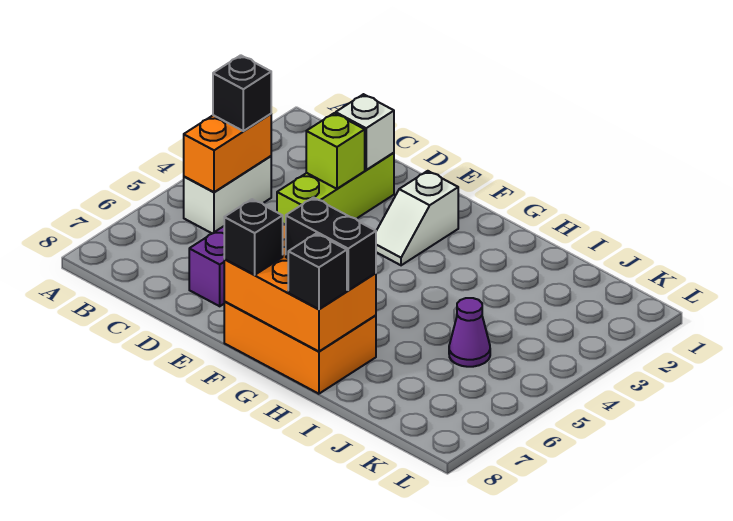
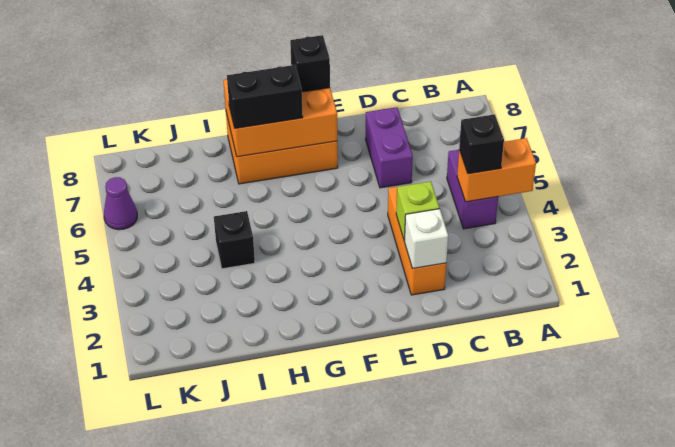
white 1x2 brick [184,156,271,233] -> purple 1x2 brick [447,150,498,229]
orange 1x2 brick [184,114,271,192] -> orange 1x2 brick turned to [457,138,536,202]
lime 1x3 brick [277,153,394,225] -> orange 1x3 brick [388,187,446,295]
white 1x2 slope [376,171,458,265] -> none
black 1x1 brick [288,233,347,309] -> black 1x1 brick moved to [214,211,255,269]
purple 1x1 cone [449,298,490,367] -> purple 1x1 cone moved to [104,177,137,230]

